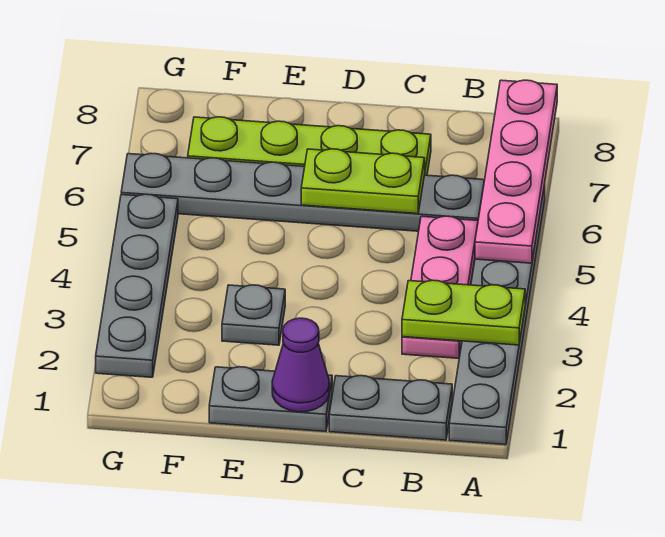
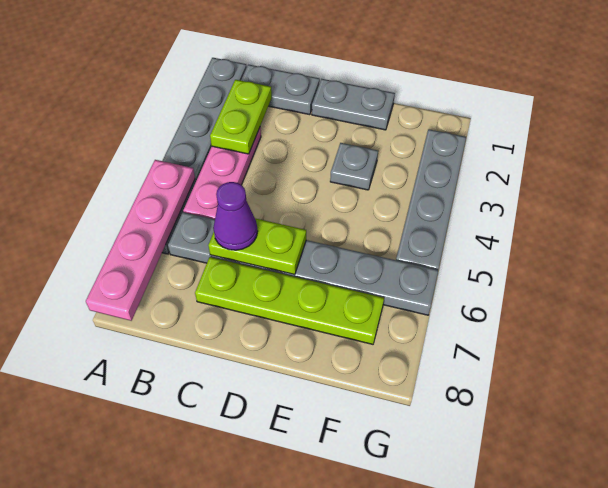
lime 1x2 plate [402,280,525,345] -> lime 1x2 plate turned to [210,80,272,154]
purple 1x1 cone [272,318,329,412] -> purple 1x1 cone moved to [213,182,258,250]

